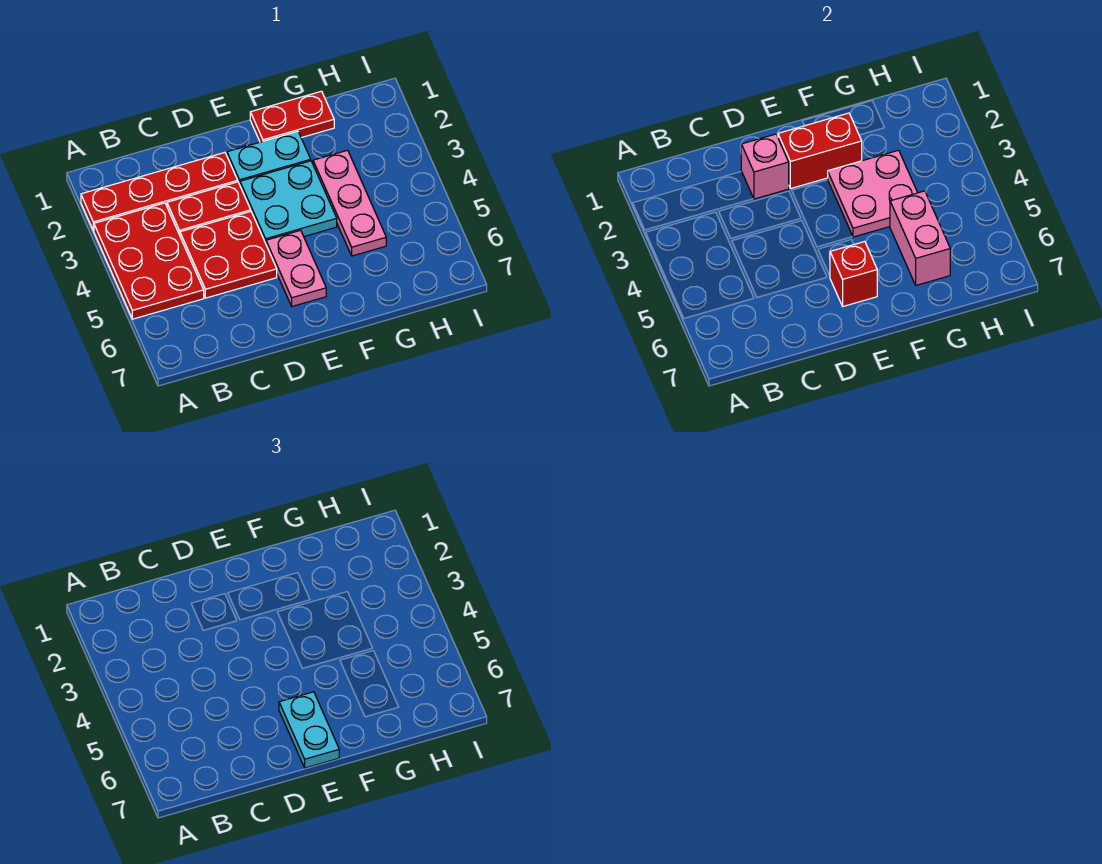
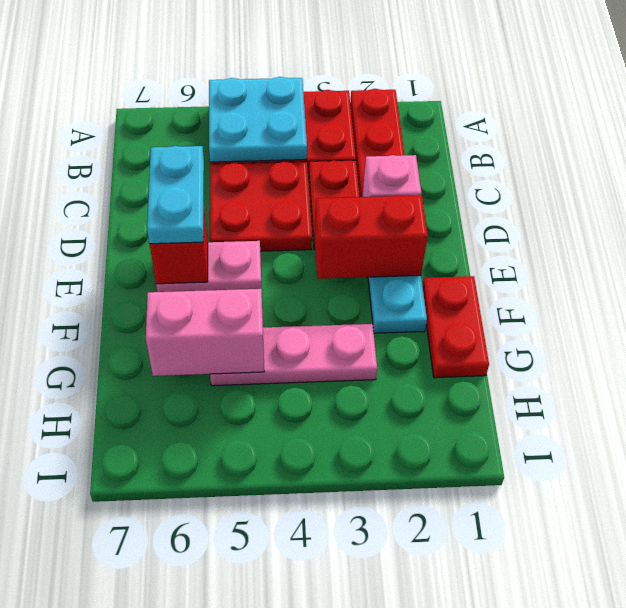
red 1x2 brick [778,113,862,189] -> red 1x2 brick turned to [314,195,428,279]
cyan 2x2 plate [240,161,337,243] -> cyan 2x2 plate moved to [209,77,307,162]
cyan 1x2 plate [279,692,339,768] -> cyan 1x2 plate turned to [147,146,204,244]
pink 2x2 plate [828,150,918,237] -> none

